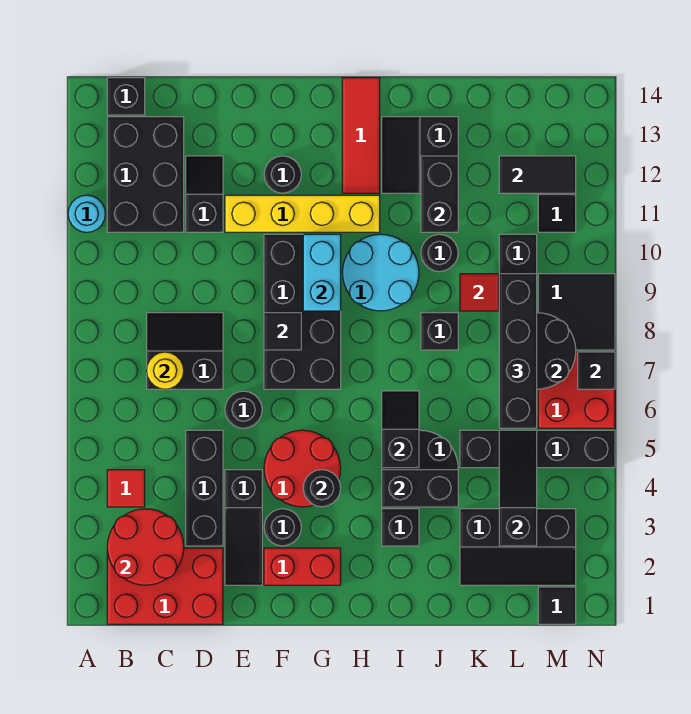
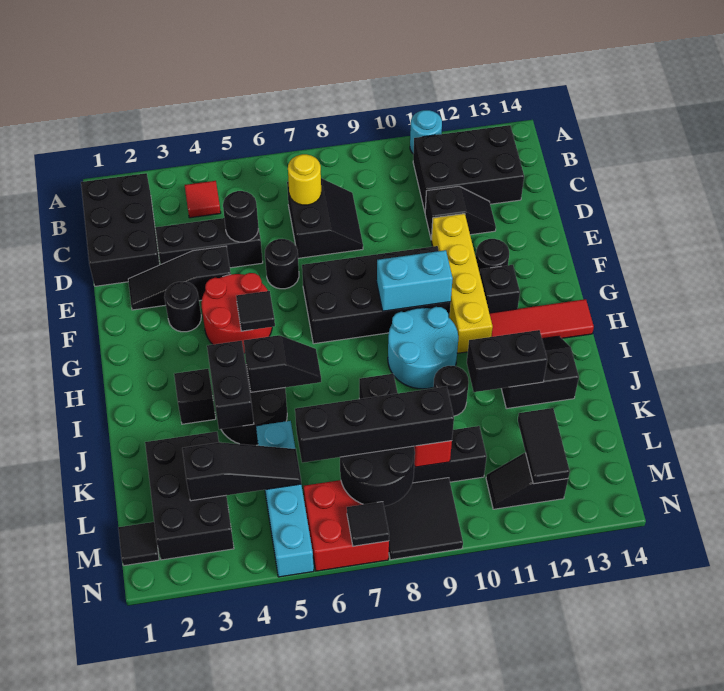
red 2x3 brick [107,548,223,624] -> black 2x3 brick [81,173,160,286]
red 2x2 round brick [107,509,184,585] -> none
black 1x1 brick [107,78,145,115] -> black 1x1 brick moved to [480,265,520,313]
red 1x2 brick [264,548,341,585] -> none
black 1x1 tile [264,313,301,350] -> black 1x1 tile moved to [236,291,275,331]
black 1x1 round brick [303,470,341,507] -> black 1x1 round brick moved to [223,191,258,242]
black 2x3 slope [460,509,576,585] -> black 2x3 brick [145,432,234,560]
black 1x4 brick [460,430,615,468] -> cyan 1x4 brick [256,421,314,577]

